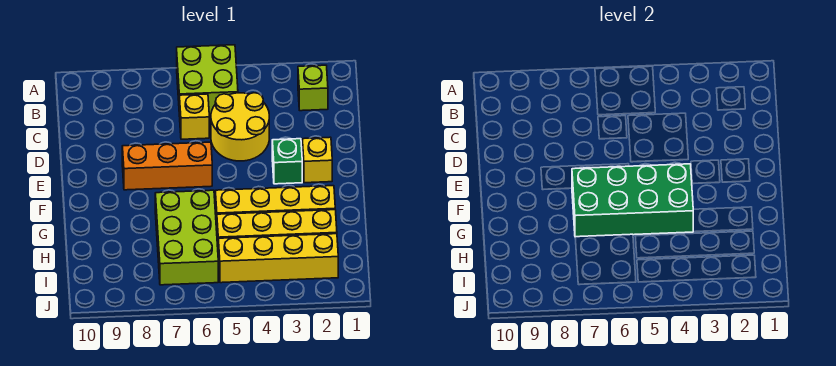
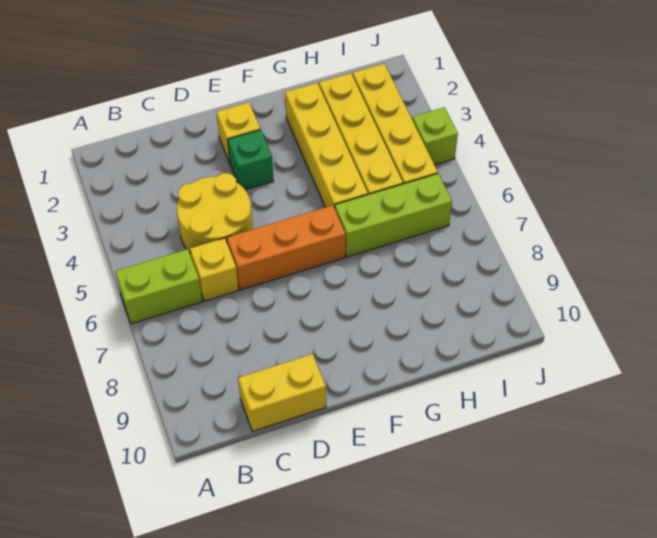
lime 2x2 brick [177,45,238,114] -> lime 1x2 brick [115,249,202,324]
lime 1x1 brick [298,65,328,111] -> lime 1x1 brick moved to [412,107,458,165]
none -> yellow 1x2 brick [238,354,326,431]
orange 1x3 brick [122,142,212,190] -> orange 1x3 brick turned to [227,205,346,290]
green 2x4 brick [572,164,693,237] -> none
lime 2x3 brick [155,190,218,285] -> lime 1x3 brick [335,174,452,257]

